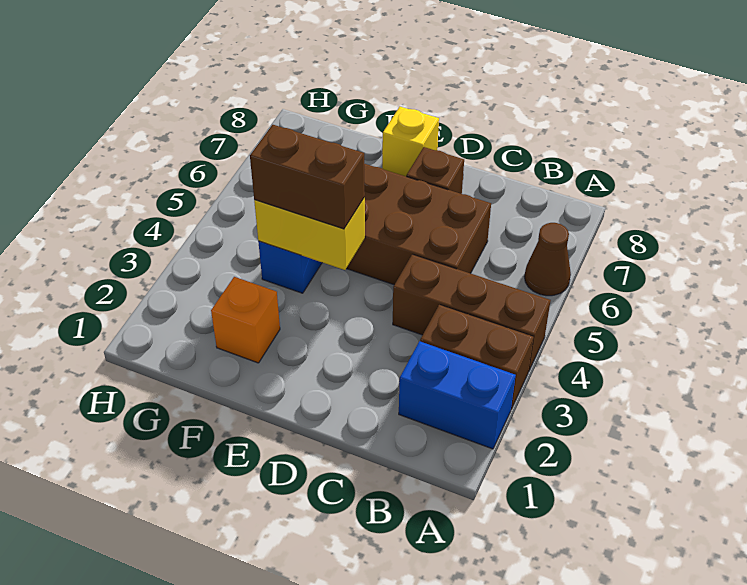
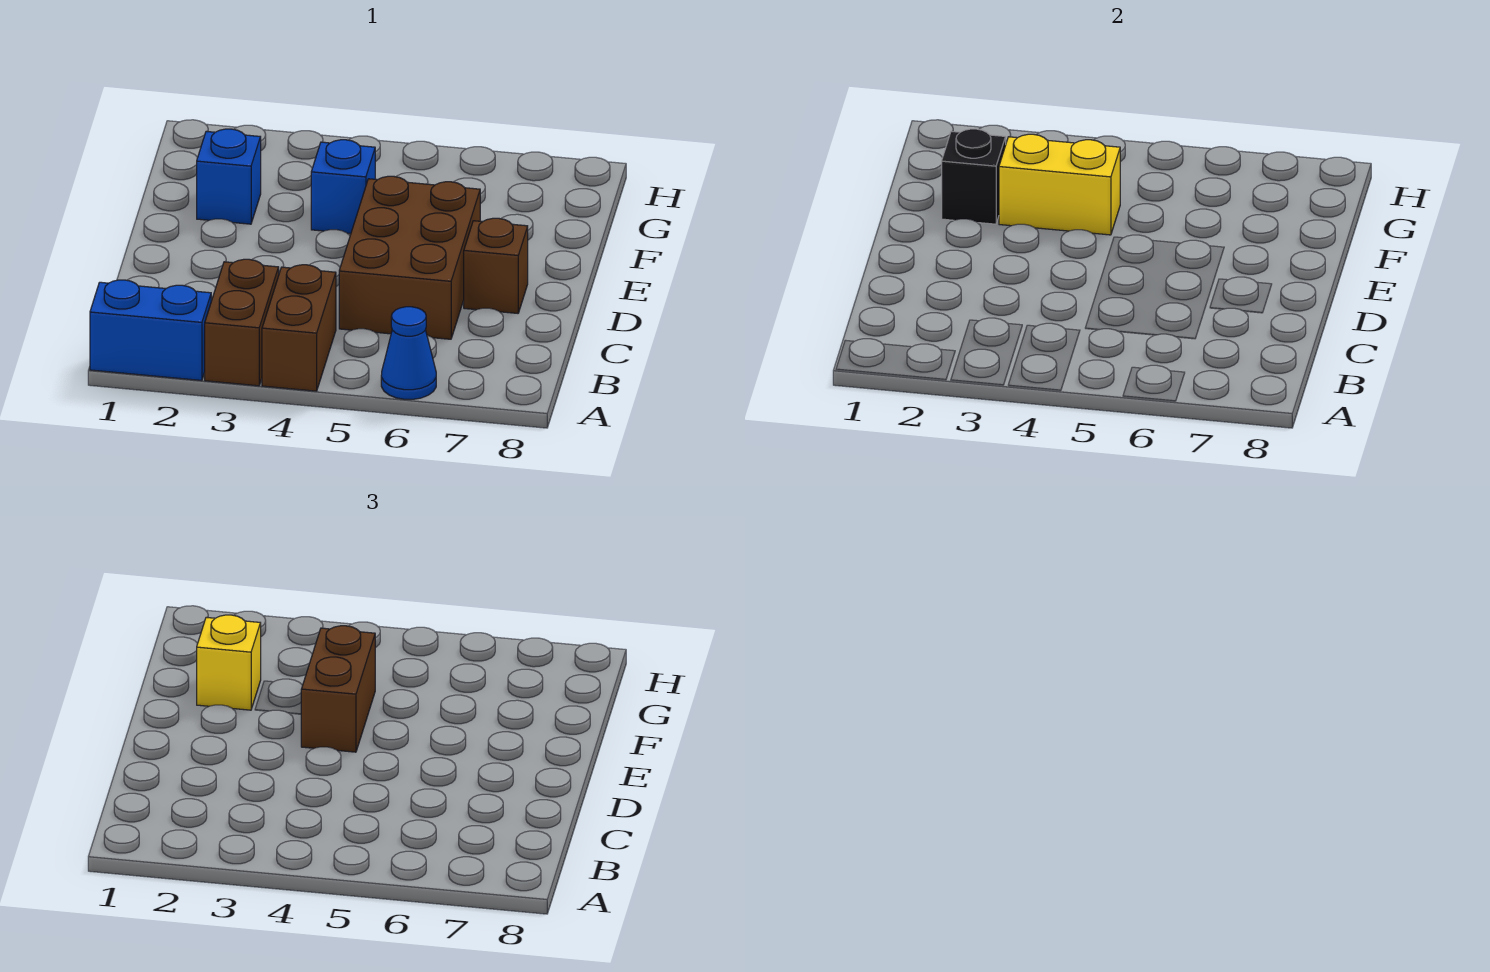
blue 1x2 brick [399,341,516,449] -> blue 1x2 brick turned to [90,280,211,380]
brown 1x3 brick [393,254,551,372] -> brown 1x2 brick [262,265,336,391]
brown 1x1 cone [524,223,571,296] -> blue 1x1 cone [381,307,436,399]
yellow 1x2 brick [254,198,365,270] -> yellow 1x2 brick turned to [999,134,1120,235]
yellow 1x1 brick [382,107,439,176] -> yellow 1x1 brick moved to [197,615,261,710]
orange 1x1 brick [211,277,280,363] -> blue 1x1 brick [197,129,261,224]
none -> black 1x1 brick [942,129,1006,224]

